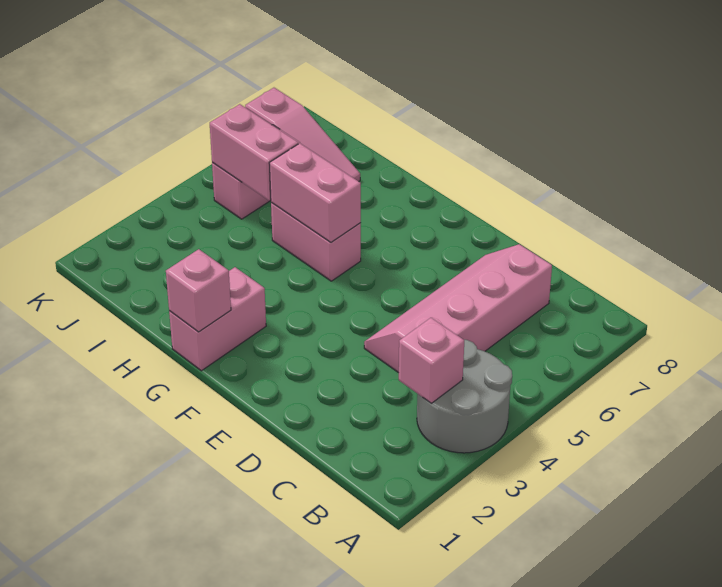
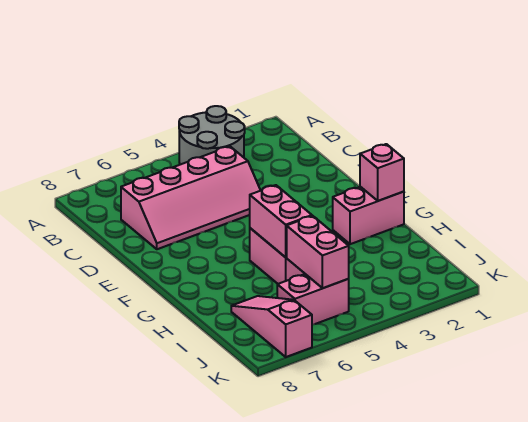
pink 1x1 brick [399,318,464,403] -> none

